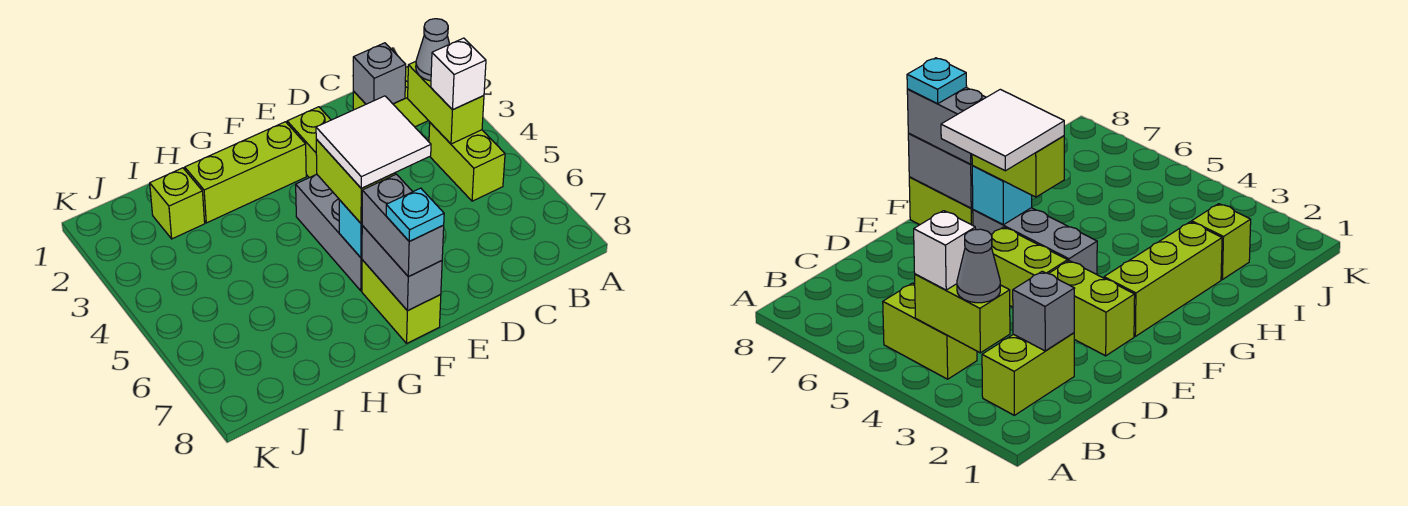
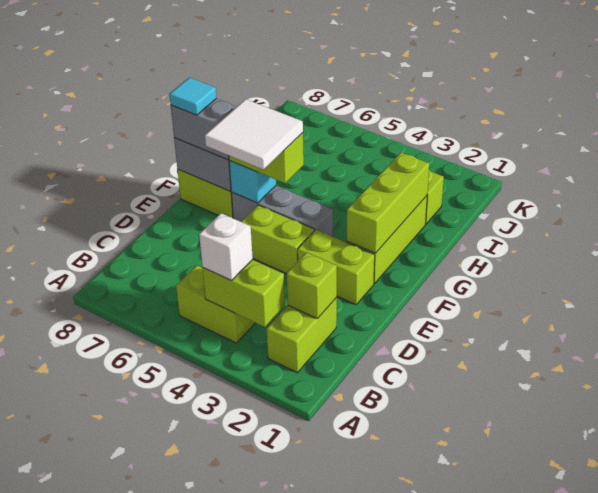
grey 1x1 cone [416,19,449,81] -> none
grey 1x1 brick [353,43,406,104] -> lime 1x1 brick [287,253,337,319]
none -> lime 1x3 brick [347,152,429,253]
cyan 1x1 plate [386,188,444,241] -> cyan 1x1 tile [169,77,217,115]

